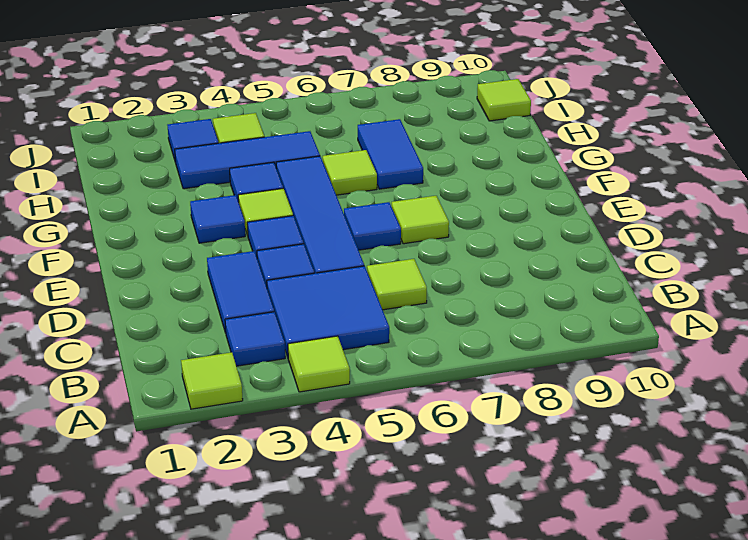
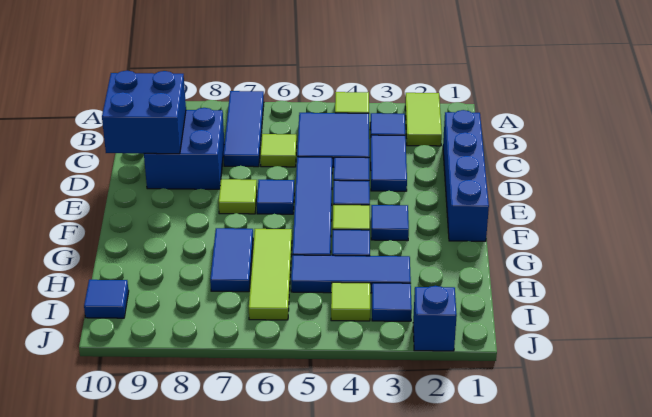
lime 1x1 tile [181,352,243,409] -> lime 1x2 tile [405,93,442,146]
none -> blue 1x3 tile [223,91,264,167]
none -> blue 1x4 brick [443,110,489,241]
none -> blue 2x2 brick [144,108,224,189]
none -> blue 2x2 brick [102,71,186,154]
lime 1x1 tile [323,150,377,195] -> lime 1x3 tile [249,229,292,320]
lime 1x1 tile [477,79,531,121] -> blue 1x1 tile [84,280,129,318]
none -> blue 1x1 brick [413,286,457,351]

